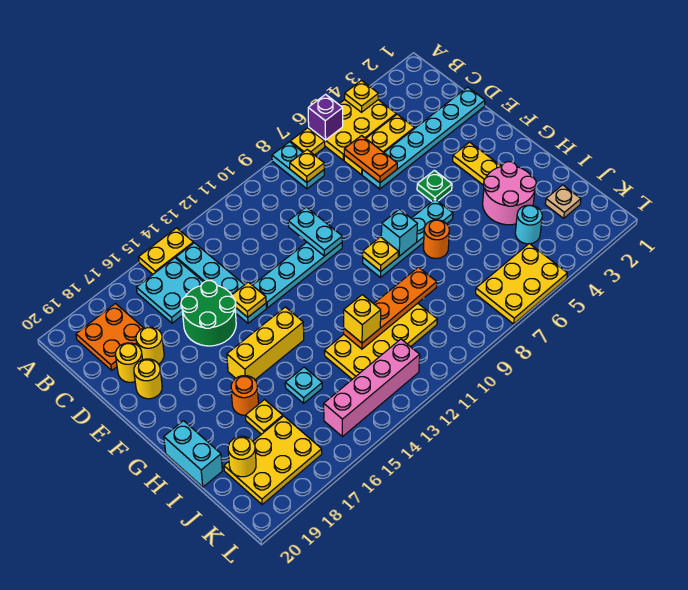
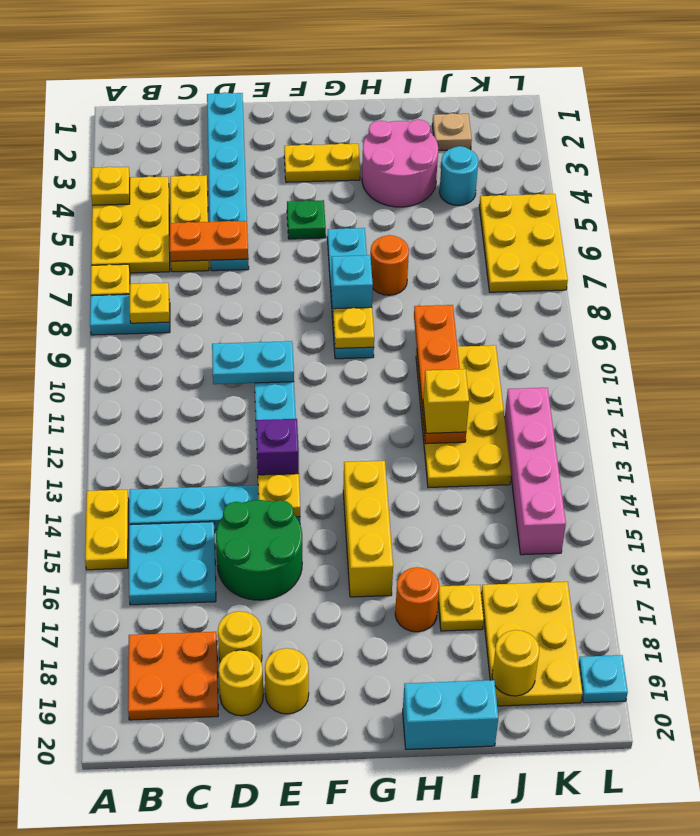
purple 1x1 brick [308,94,343,140] -> purple 1x1 brick moved to [256,419,299,475]
cyan 1x1 plate [285,367,322,403] -> cyan 1x1 plate moved to [579,655,628,703]

